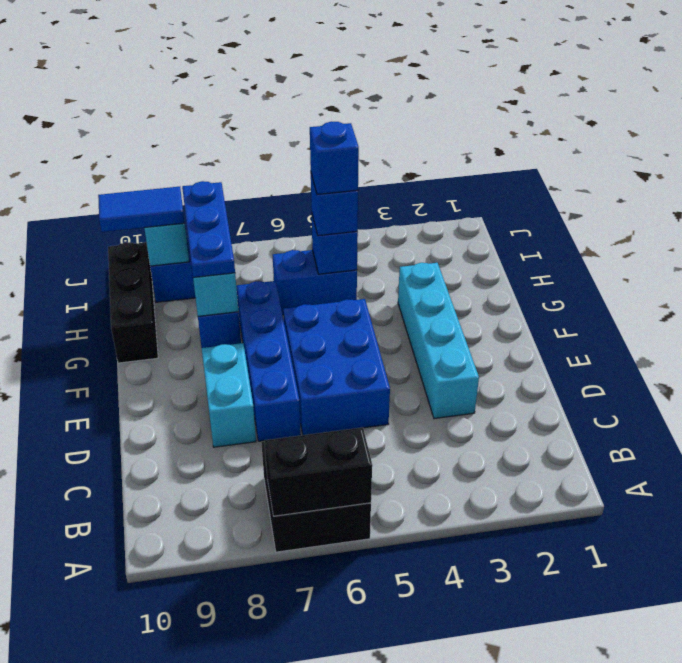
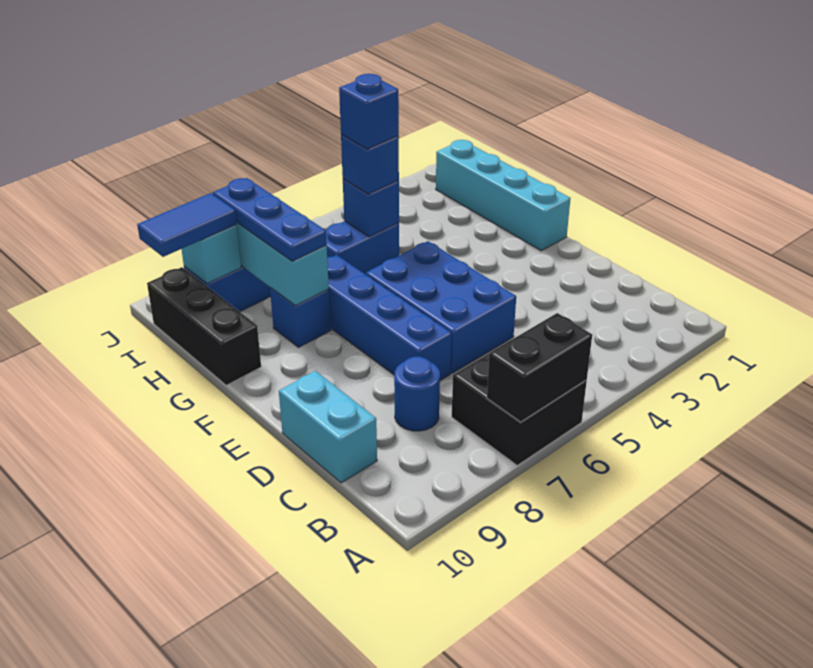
none -> blue 1x1 round brick [394,357,440,431]
cyan 1x4 brick [398,263,479,419] -> cyan 1x4 brick moved to [436,140,571,251]
cyan 1x2 brick [202,343,256,447] -> cyan 1x2 brick moved to [279,371,377,483]

